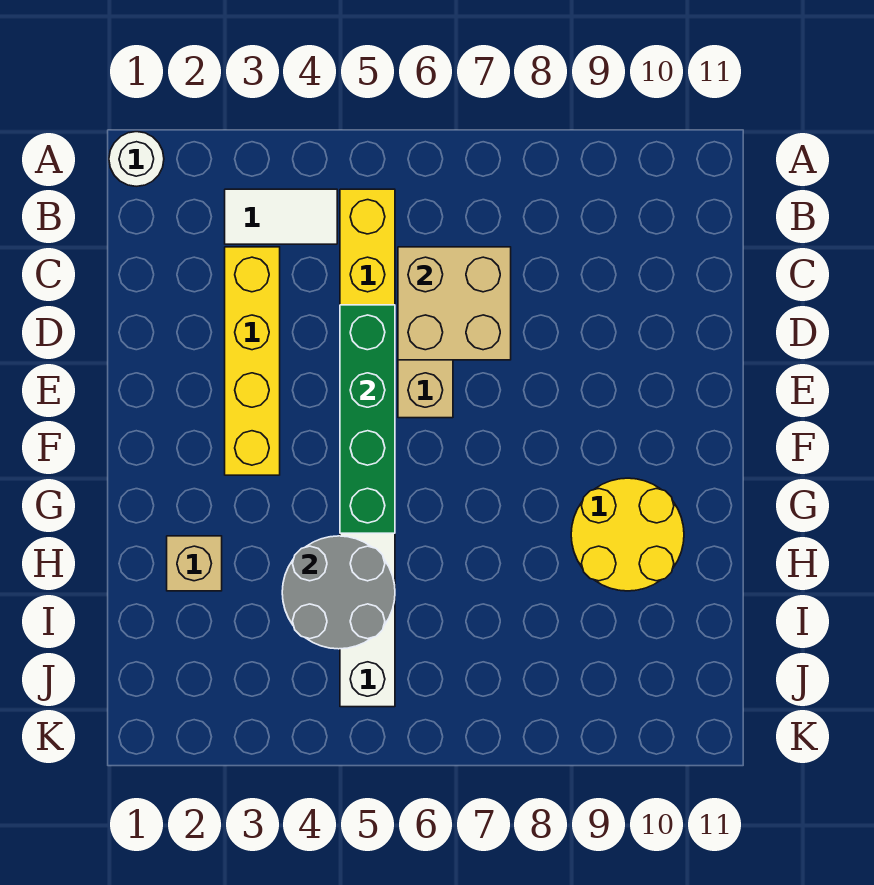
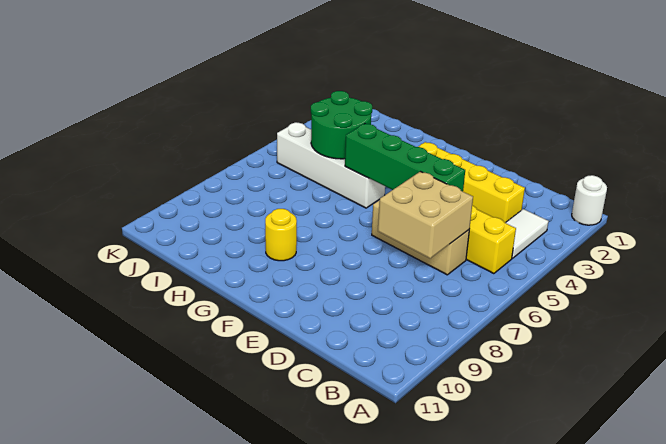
yellow 2x2 round brick [571,478,684,591] -> yellow 1x1 round brick [265,209,297,261]
tan 1x1 brick [167,536,222,591] -> none
grey 2x2 round brick [282,536,395,649] -> green 2x2 round brick [311,91,372,159]

